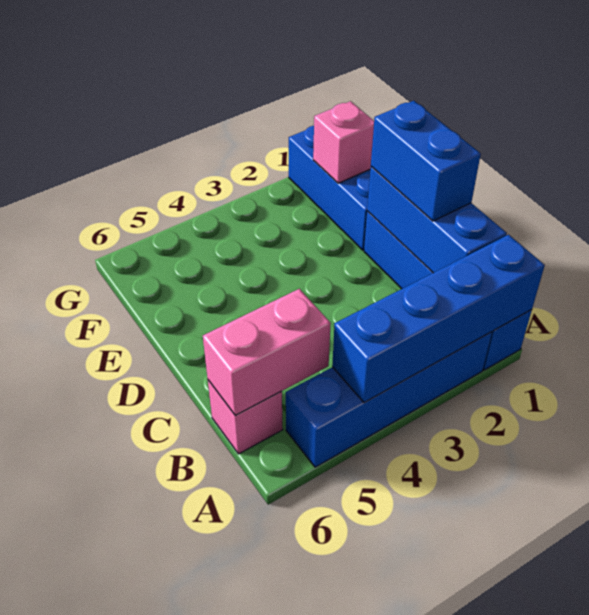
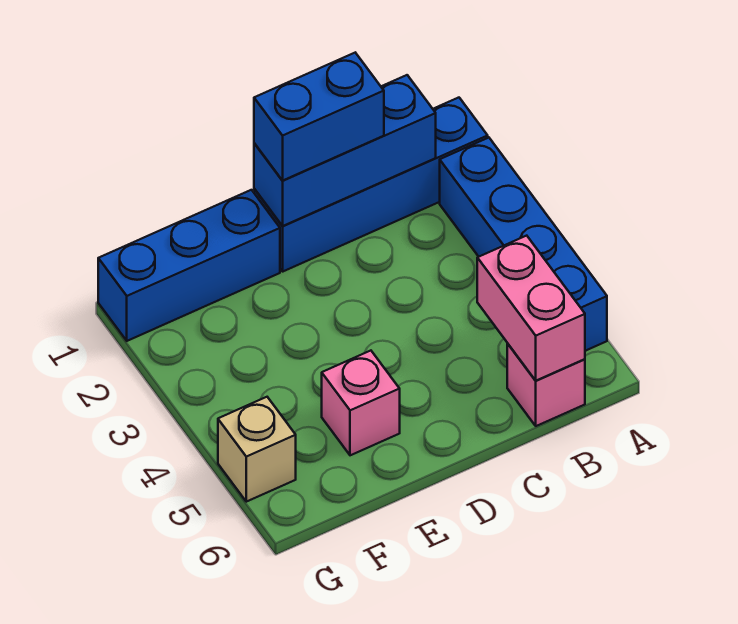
blue 1x4 brick [332,235,545,402] -> none
pink 1x1 brick [313,101,374,183] -> pink 1x1 brick moved to [322,351,400,455]
none -> tan 1x1 brick [218,397,296,502]

